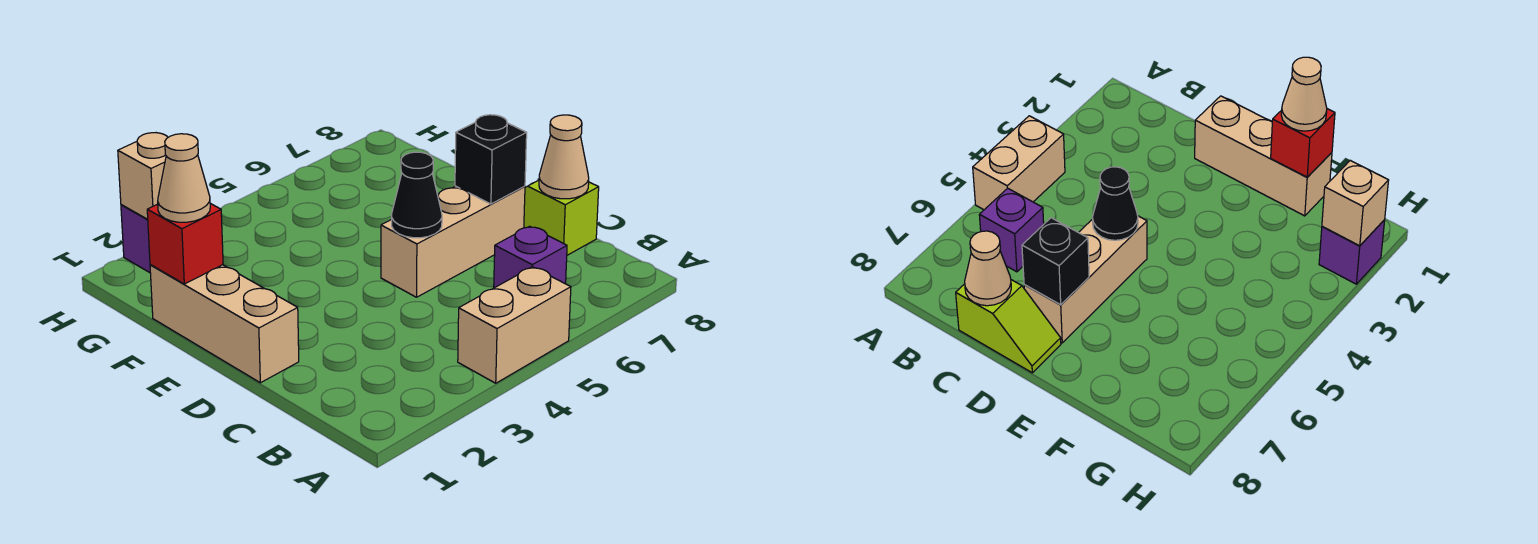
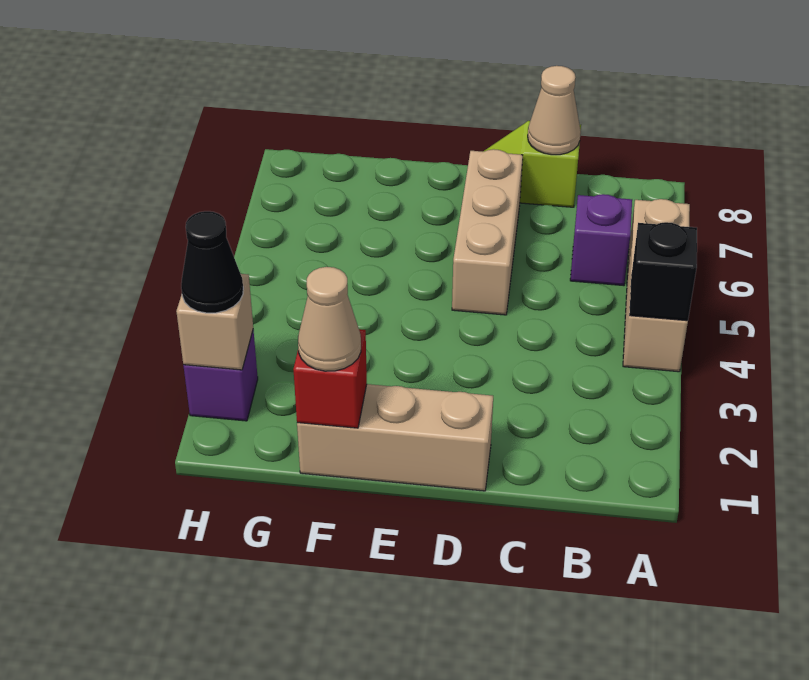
tan 1x2 brick [458,267,571,383] -> tan 1x3 brick [623,199,690,372]
black 1x1 cone [392,152,442,238] -> black 1x1 cone moved to [181,211,243,313]
black 1x1 brick [455,115,527,204] -> black 1x1 brick moved to [629,222,697,321]

